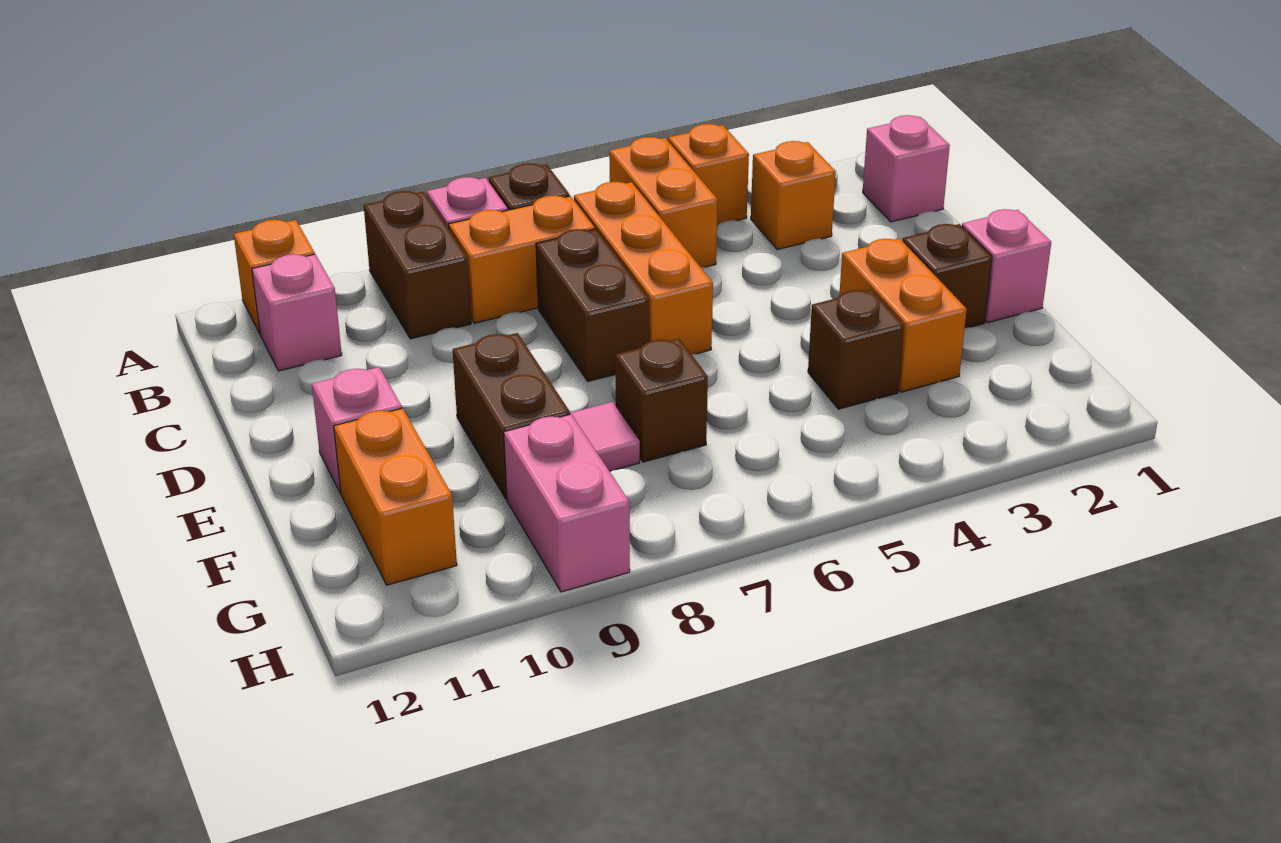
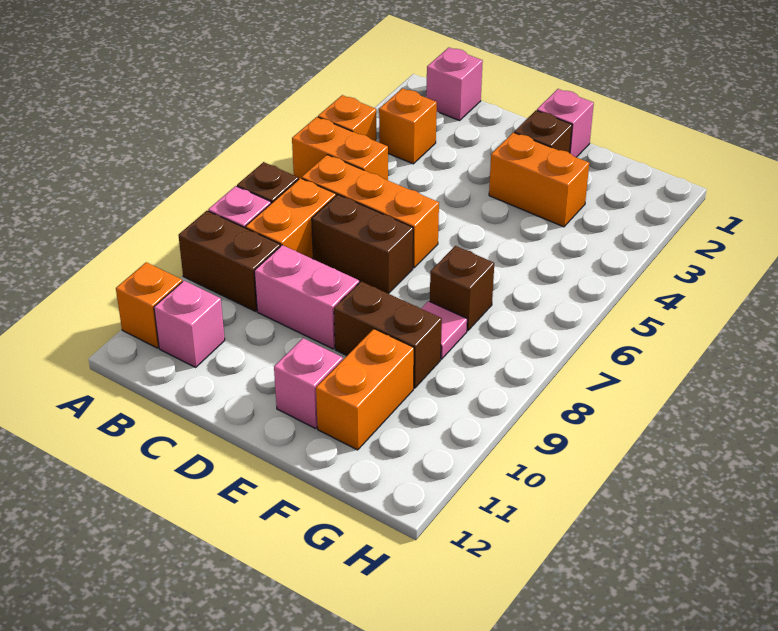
brown 1x1 brick [808,290,904,409] -> none
orange 1x2 brick [334,408,457,585] -> orange 1x2 brick turned to [316,329,414,450]
pink 1x2 brick [504,414,630,592] -> pink 1x2 brick moved to [254,245,359,349]

